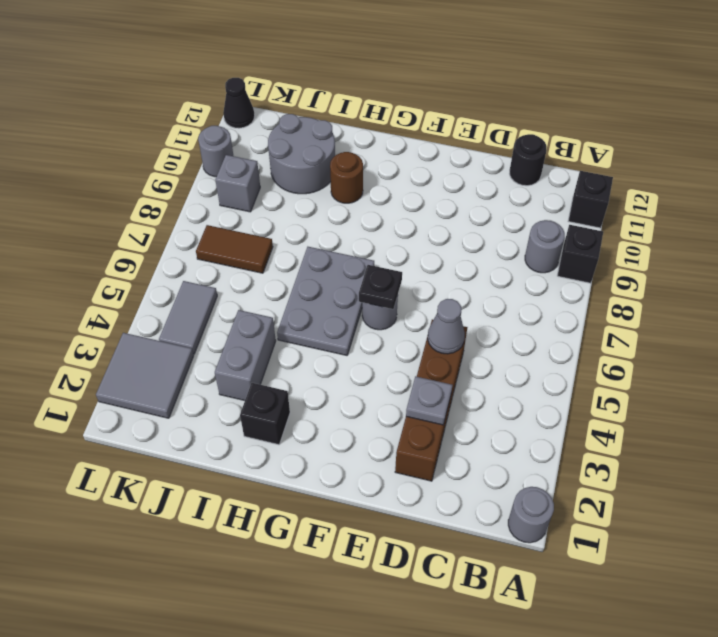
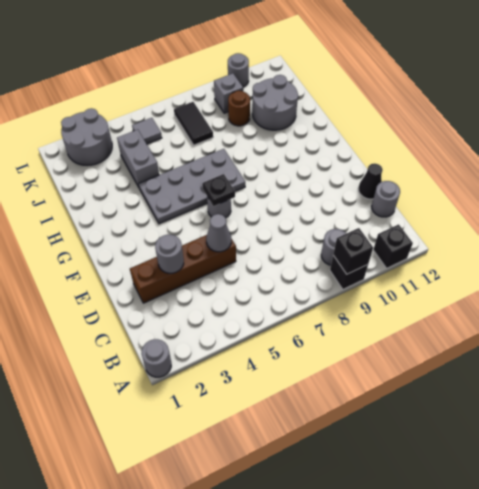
black 1x1 round brick [510,134,547,186] -> grey 1x1 round brick [372,181,400,217]
grey 1x1 plate [406,376,452,425] -> grey 1x1 round brick [155,235,184,273]
grey 2x3 plate [277,247,374,355] -> grey 2x4 plate [139,149,245,224]
black 1x1 brick [240,383,290,445] -> black 1x1 brick moved to [333,228,373,274]
brown 1x1 round brick [330,152,363,203] -> brown 1x1 round brick moved to [228,91,250,126]
grey 1x2 brick [215,310,276,400] -> grey 1x2 brick turned to [117,130,159,187]
brown 1x2 tile [196,225,273,273] -> black 1x2 tile [174,102,213,145]
grey 2x2 tile [96,333,194,418] -> grey 2x2 round brick [61,108,112,166]
grey 1x2 tile [159,281,217,354] -> grey 1x1 tile [132,118,162,144]
black 1x1 cone [223,78,255,128] -> black 1x1 cone moved to [358,163,383,199]

